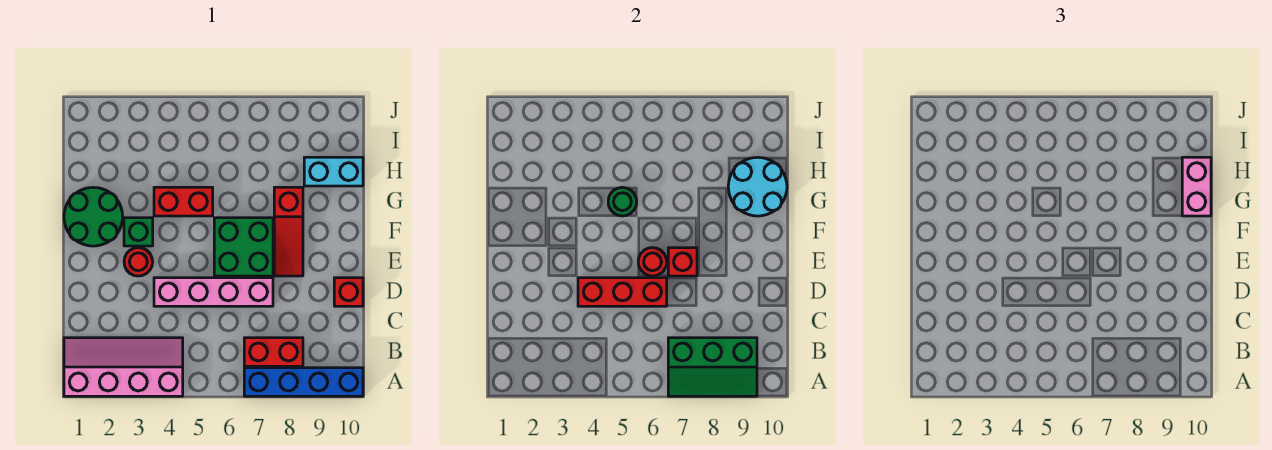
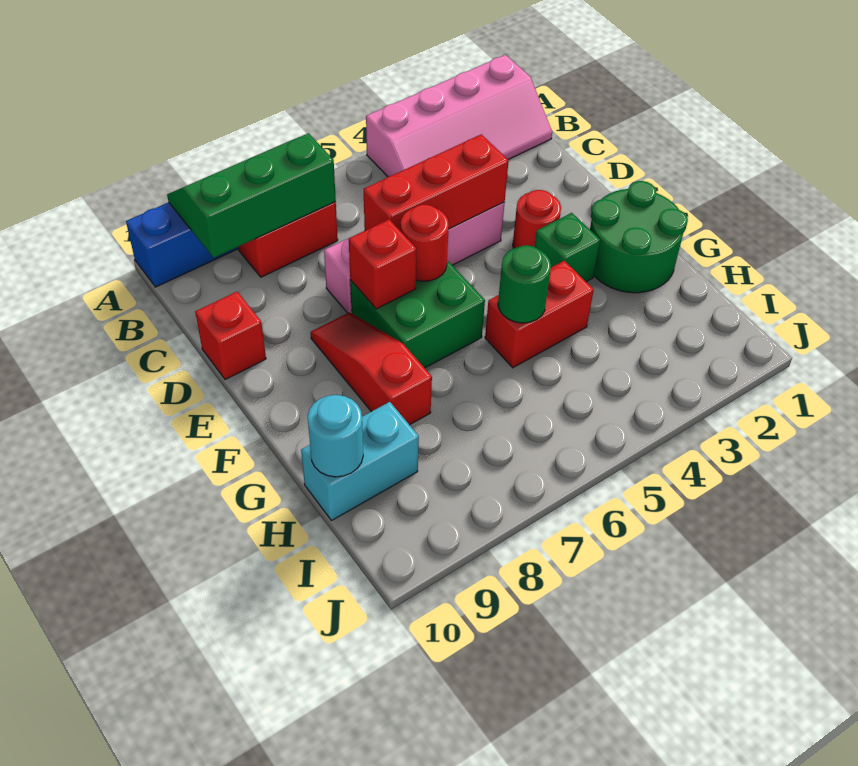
cyan 2x2 round brick [728,157,787,216] -> cyan 1x1 round brick [308,395,363,477]
pink 1x2 brick [1182,157,1211,216] -> none

